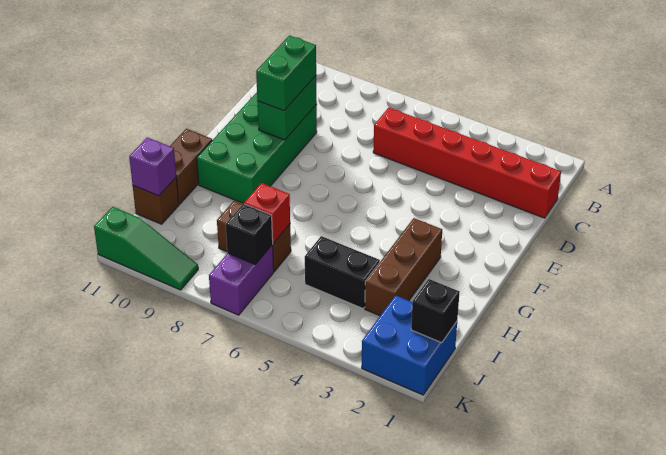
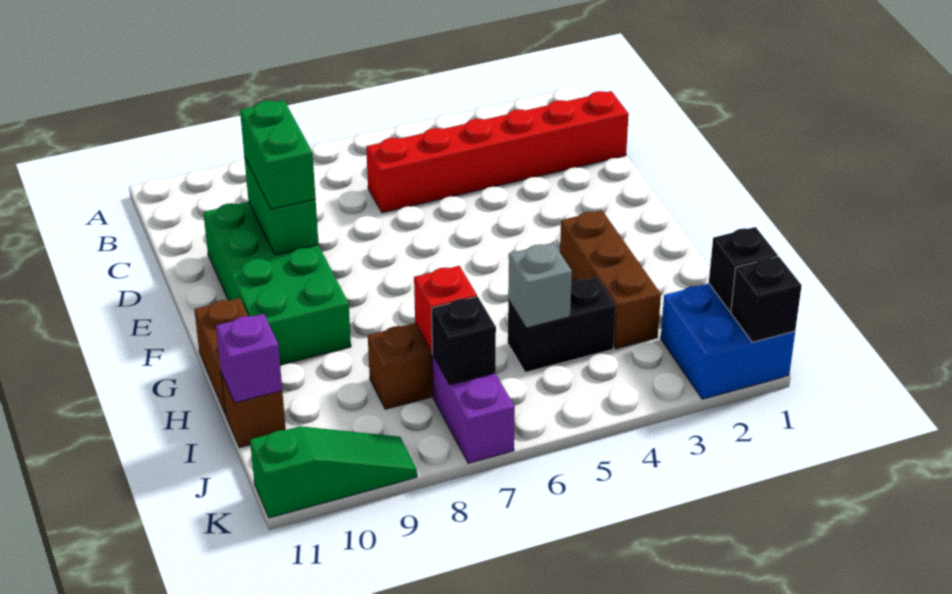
none -> grey 1x1 brick [508,243,572,328]
none -> black 1x1 brick [731,256,802,342]

